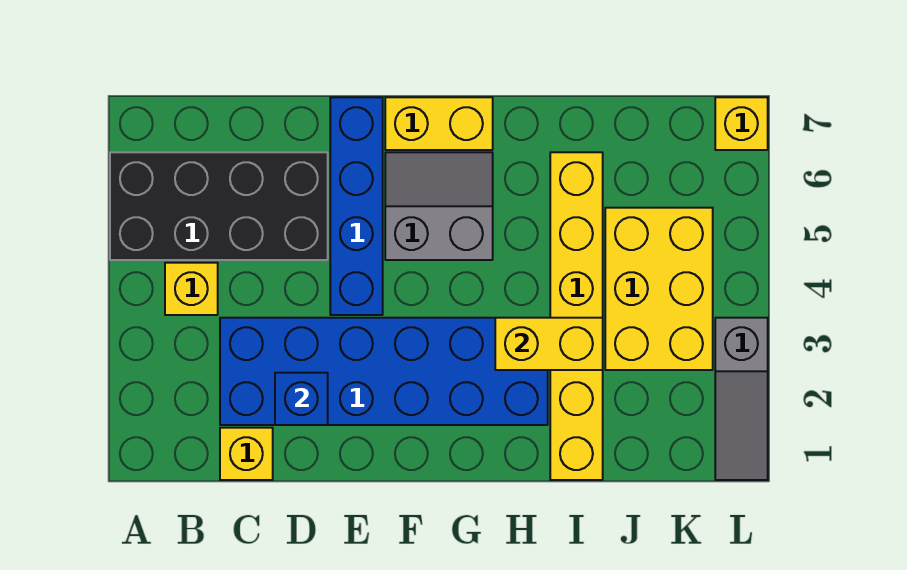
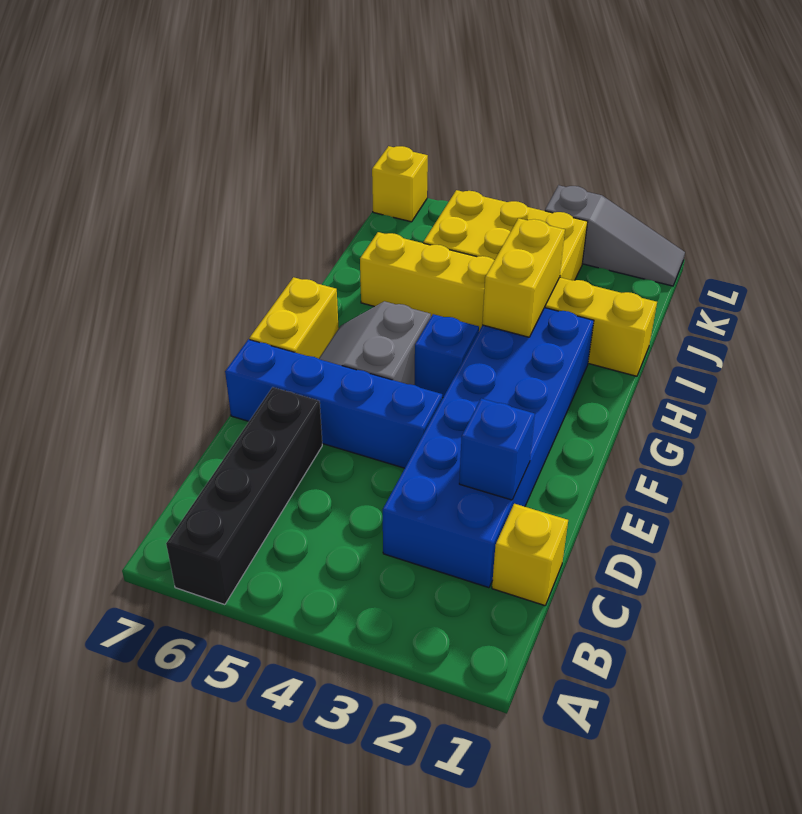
black 2x4 brick [110,152,328,260] -> black 1x4 brick [166,387,322,605]
yellow 1x1 brick [165,263,218,315] -> none
none -> blue 1x1 brick [415,314,479,398]

